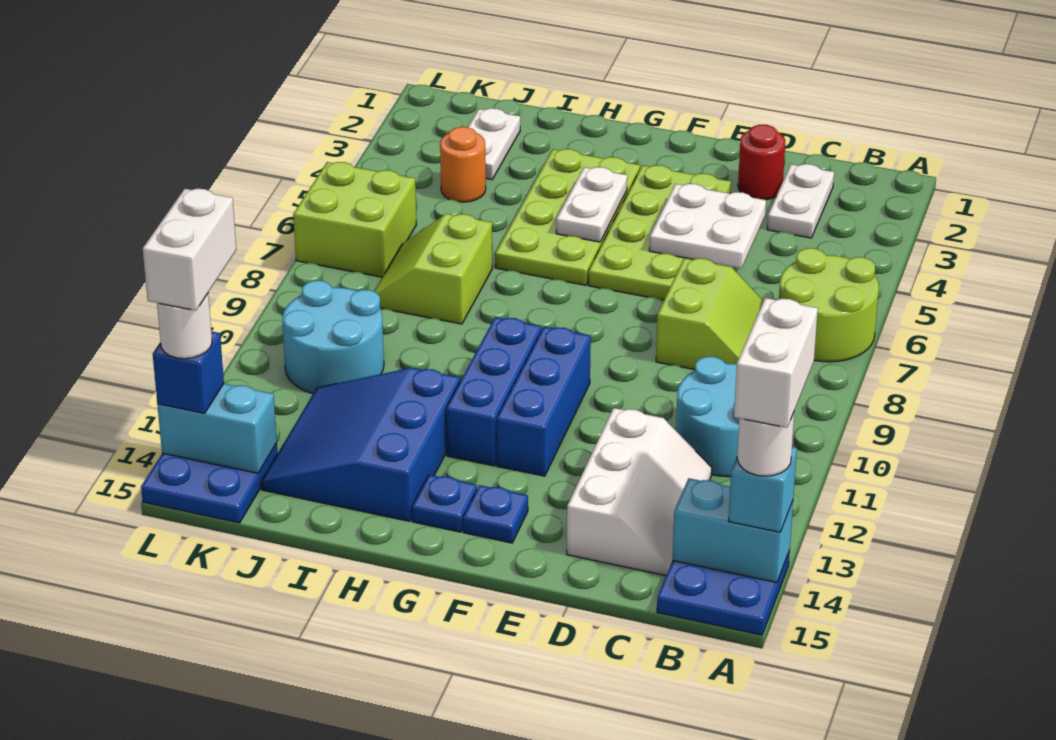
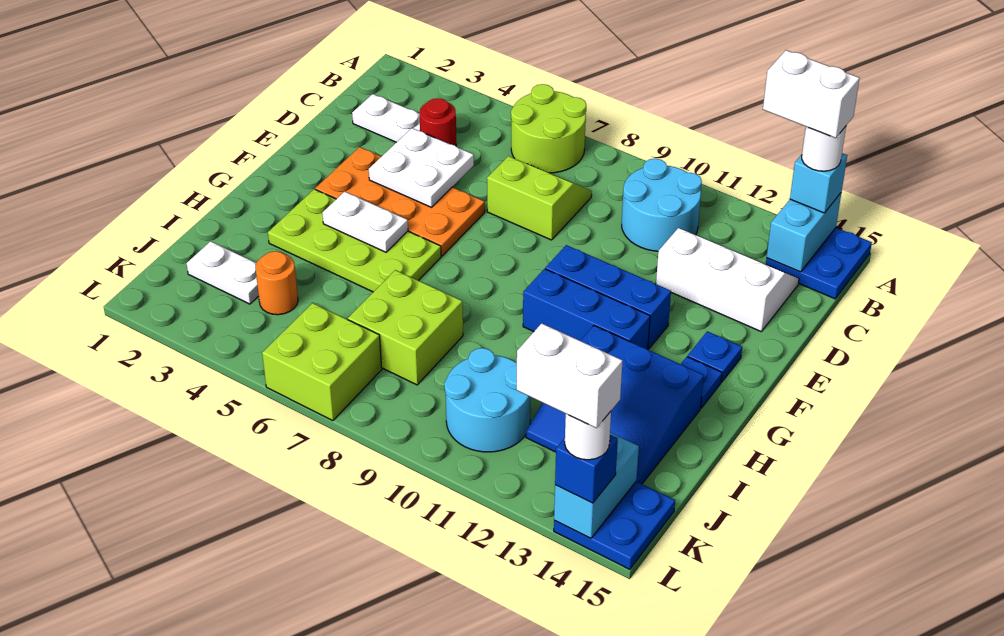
red 1x1 round brick [738,125,785,200] -> red 1x1 round brick moved to [420,98,456,146]
lime 2x4 plate [588,165,731,300] -> orange 2x4 plate [315,147,485,256]
lime 2x2 slope [374,214,492,324] -> lime 2x2 brick [348,270,463,385]

